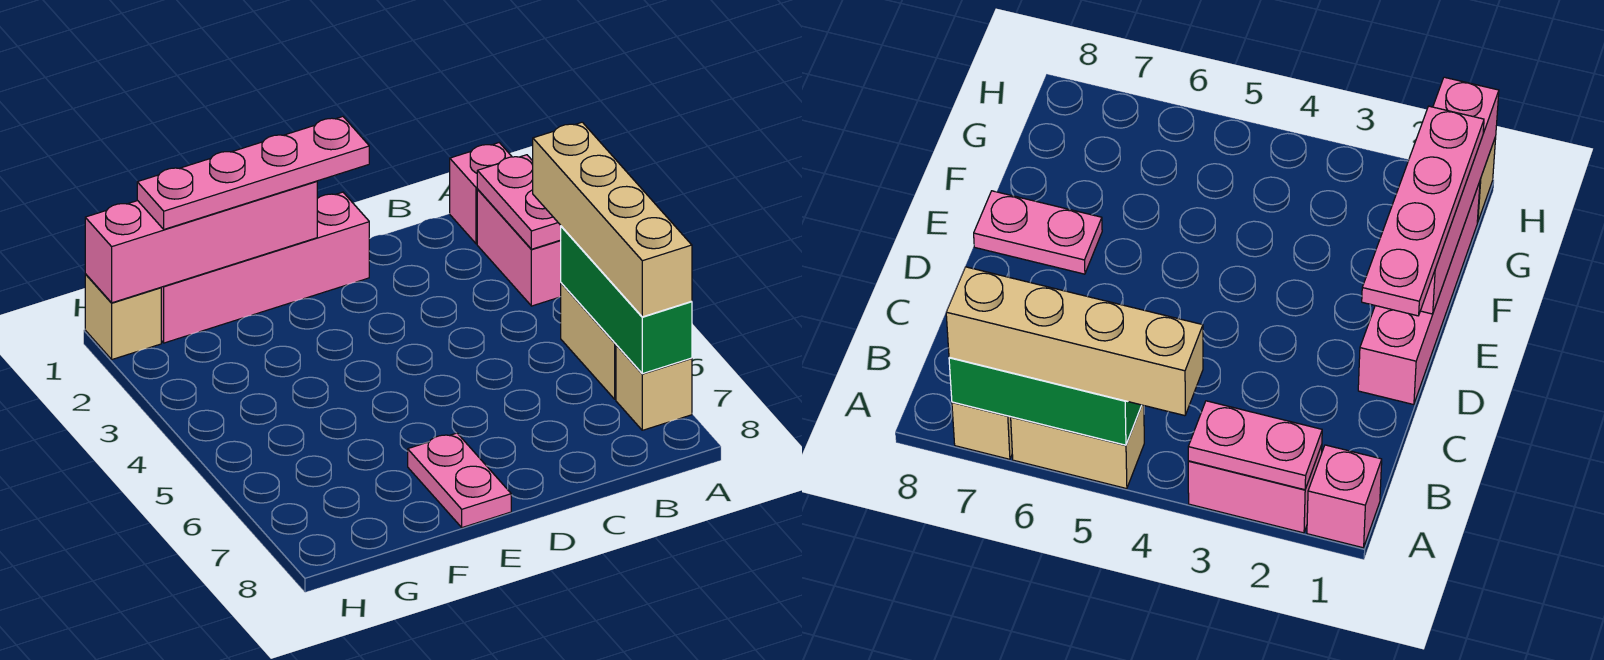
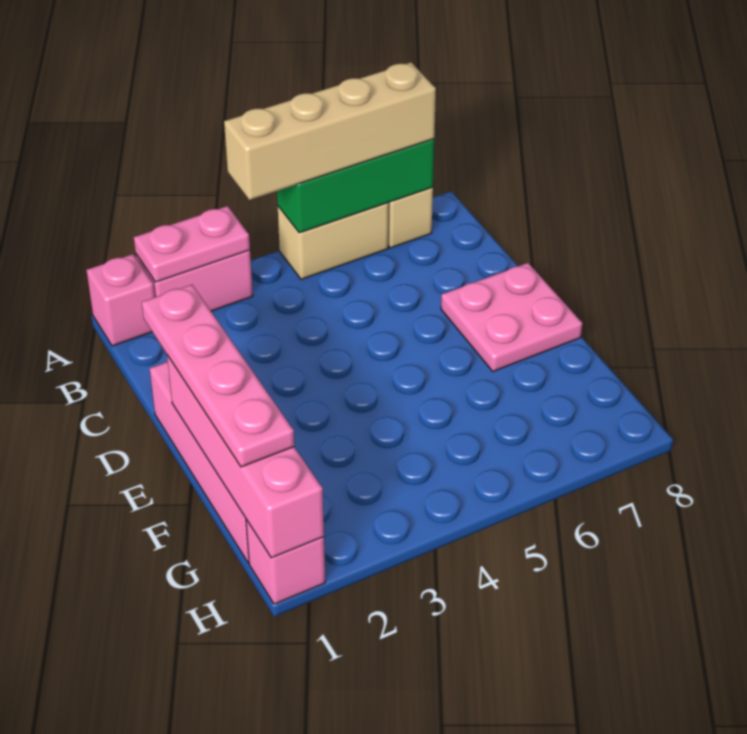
pink 1x2 plate [408,433,511,528] -> pink 2x2 plate [441,263,582,371]
tan 1x1 brick [85,274,161,359] -> pink 1x1 brick [246,520,325,604]

